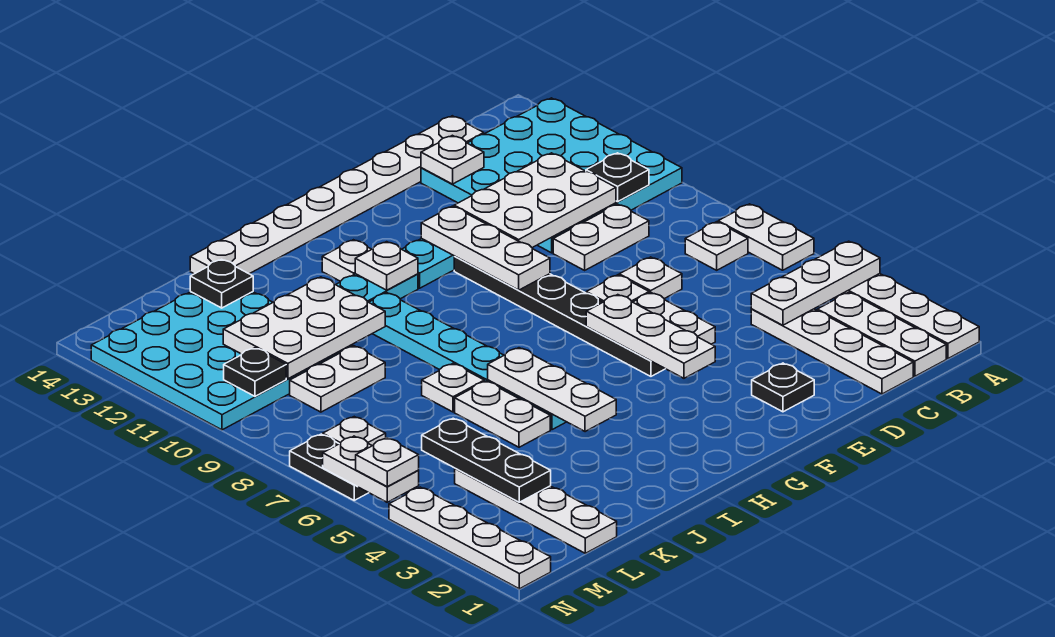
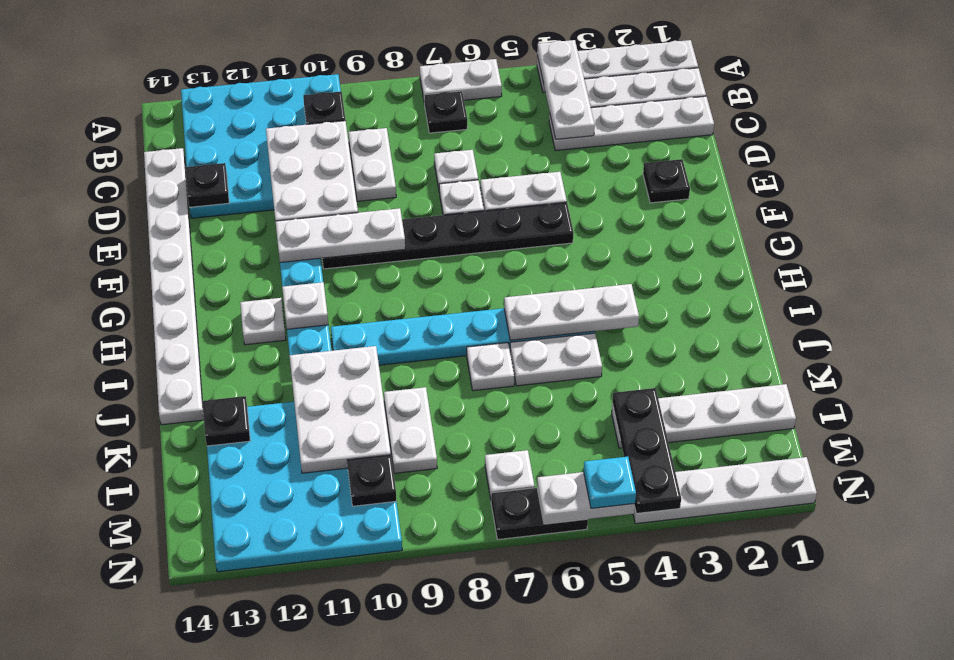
white 1x1 plate [685,222,748,270] -> black 1x1 plate [424,91,467,133]
white 1x1 plate [421,135,484,184] -> black 1x1 plate [186,163,229,207]
white 1x3 plate [586,295,715,378] -> none
black 1x3 plate [422,418,551,502] -> black 1x3 plate turned to [613,388,681,513]
white 1x1 plate [356,438,419,487] -> cyan 1x1 plate [584,457,636,508]

